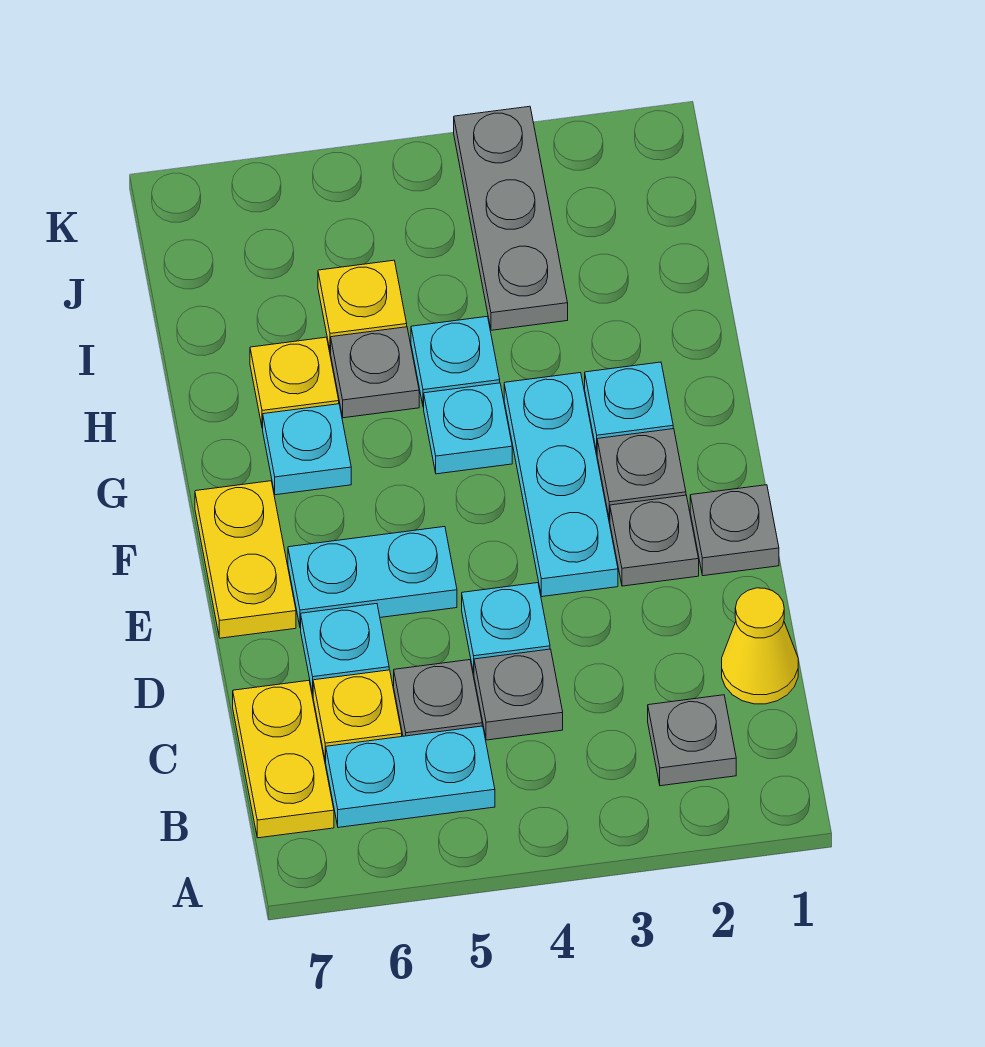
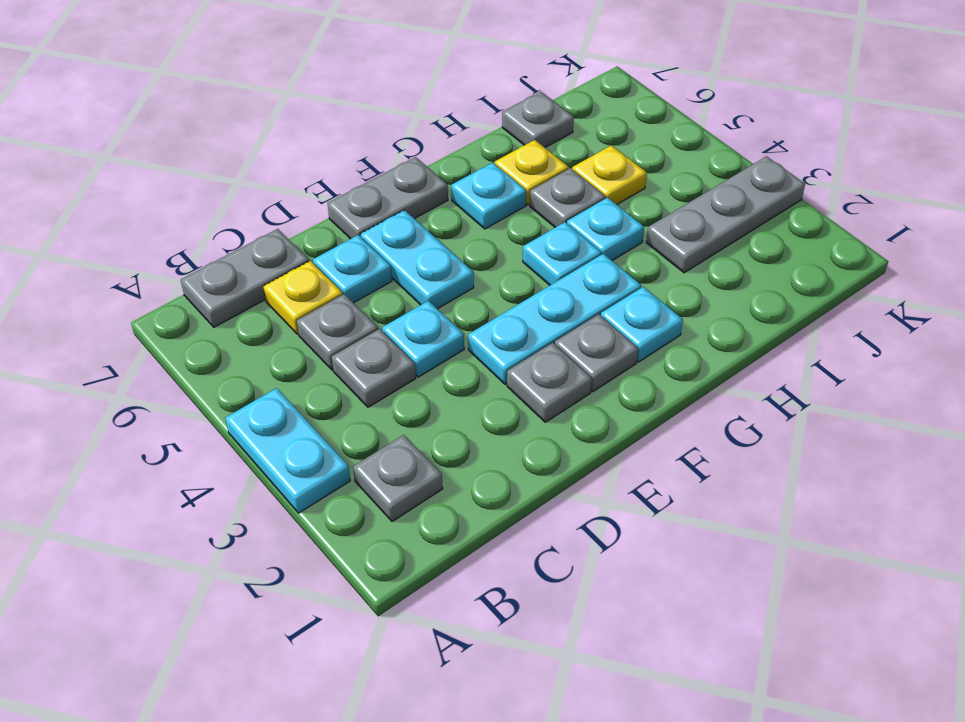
cyan 1x2 plate [326,726,495,827] -> cyan 1x2 plate moved to [225,388,350,513]
yellow 1x2 plate [233,680,334,838] -> grey 1x2 plate [181,229,309,327]
yellow 1x1 cone [722,588,798,704] -> none
grey 1x1 plate [690,485,779,576] -> grey 1x1 plate moved to [502,92,574,147]
yellow 1x2 plate [195,481,296,638] -> grey 1x2 plate [328,157,448,239]

